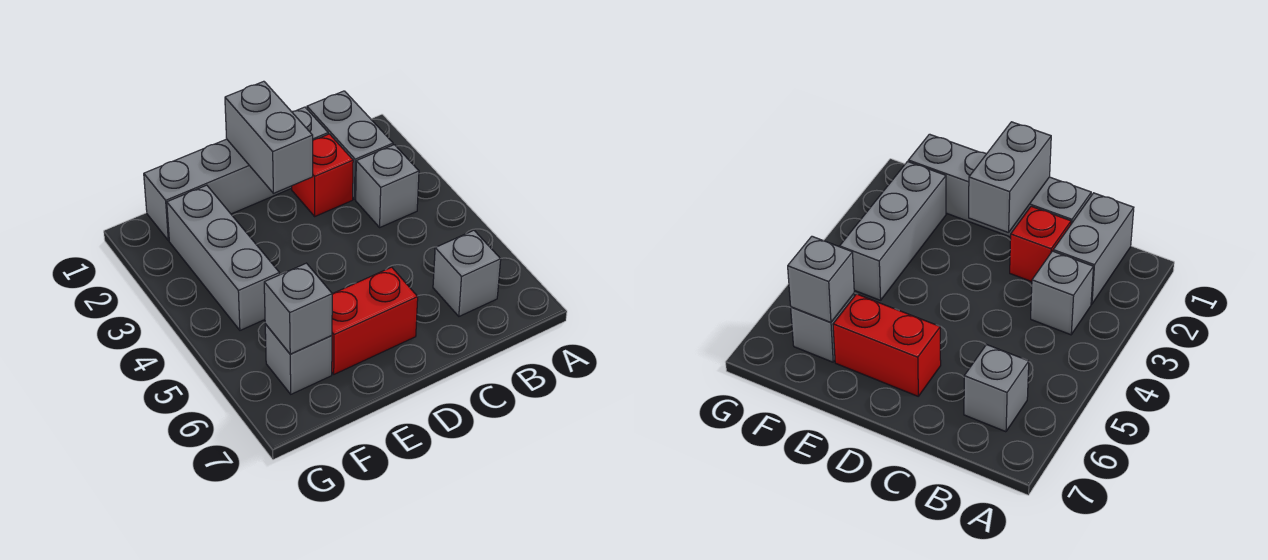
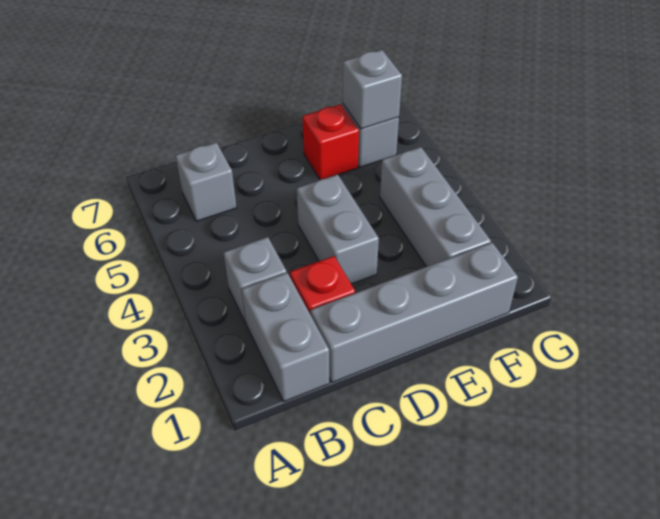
grey 1x2 brick [225,81,313,193] -> grey 1x2 brick moved to [297,175,379,284]
red 1x2 brick [332,267,418,374] -> red 1x1 brick [302,104,359,180]

